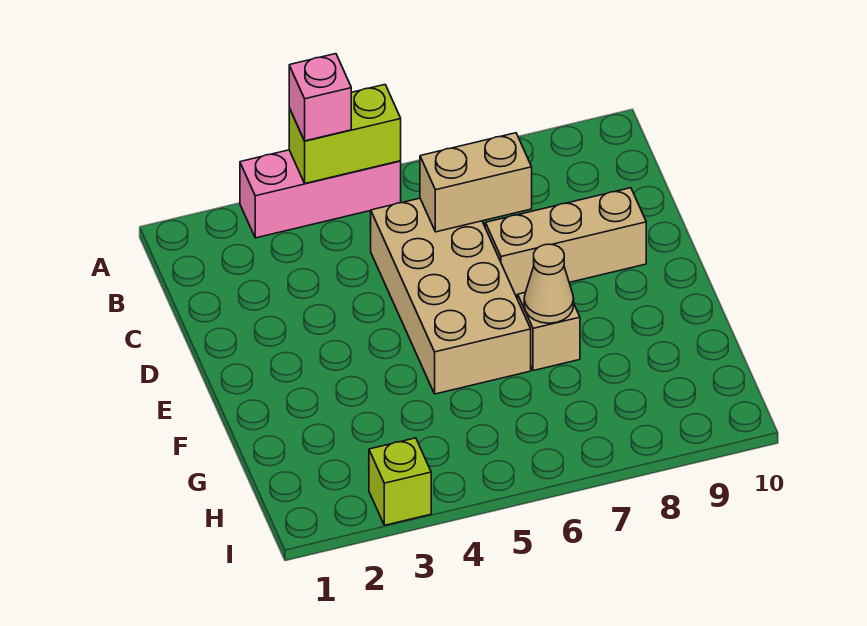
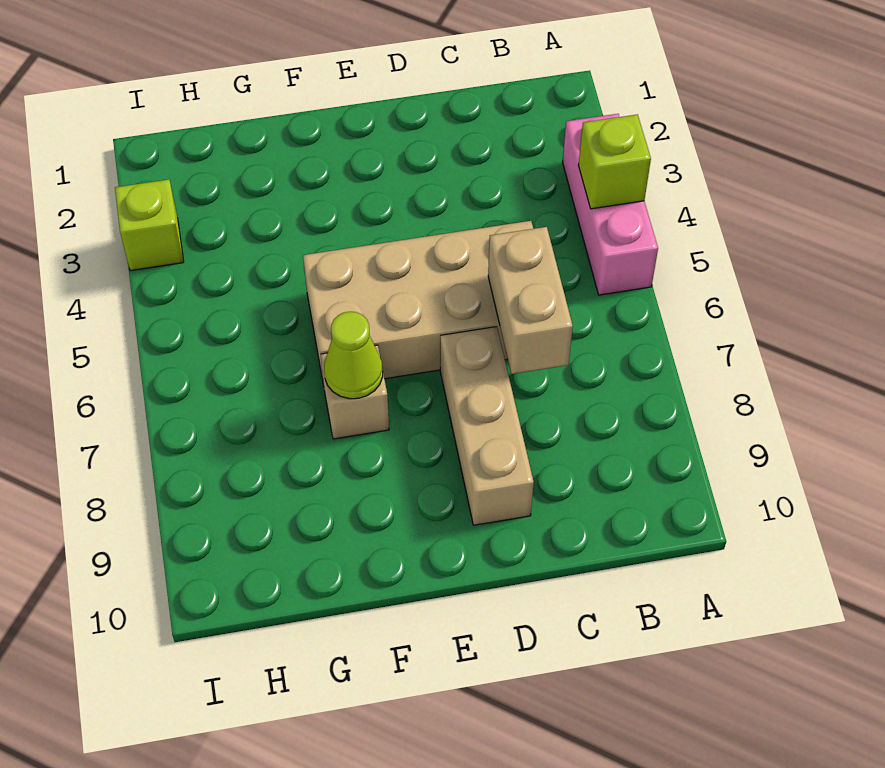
lime 1x2 brick [289,85,401,183] -> lime 1x1 brick [578,114,651,209]
pink 1x1 brick [289,54,351,141] -> none
tan 1x1 cone [524,244,574,323] -> lime 1x1 cone [324,312,383,399]

